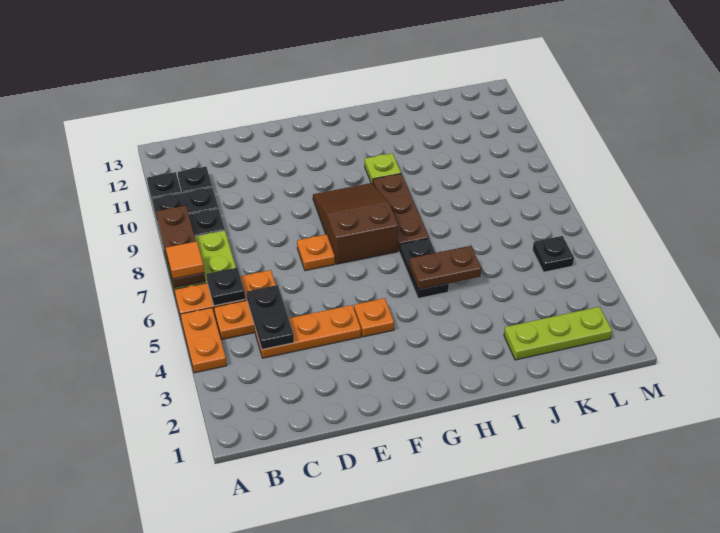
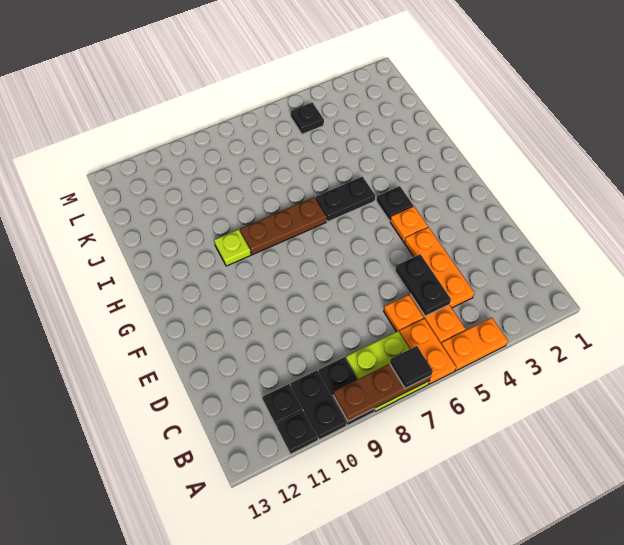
orange 1x1 tile [166,241,204,279] -> black 1x1 tile [390,346,433,389]
black 1x1 plate [206,268,245,306] -> black 1x1 plate moved to [377,186,413,221]
black 1x2 plate [247,285,294,349] -> black 1x2 plate turned to [395,254,451,316]
orange 1x1 plate [297,234,335,271] -> none
brown 2x3 slope [313,183,398,264] -> none
brown 1x2 plate [409,246,481,290] -> none
lime 1x3 plate [504,307,612,360] -> none

